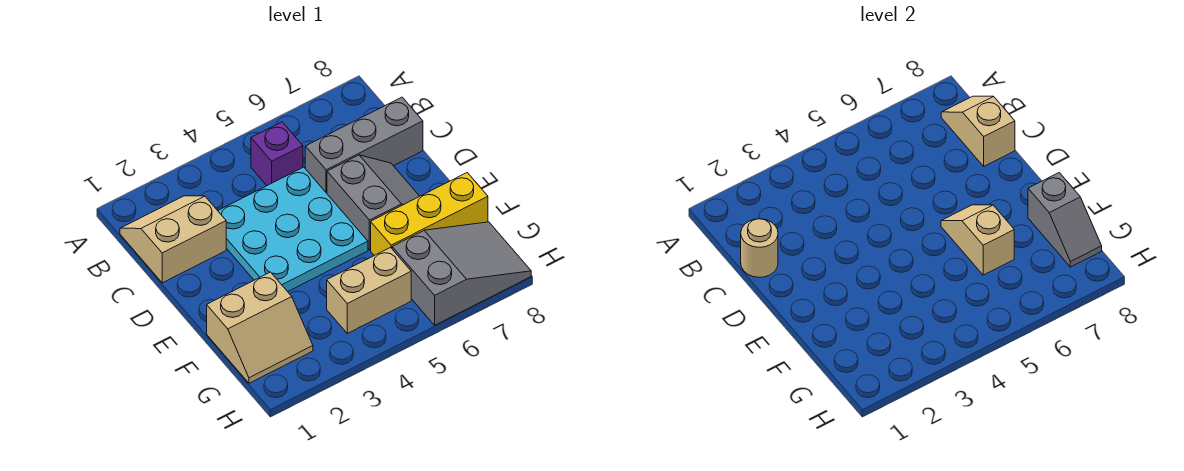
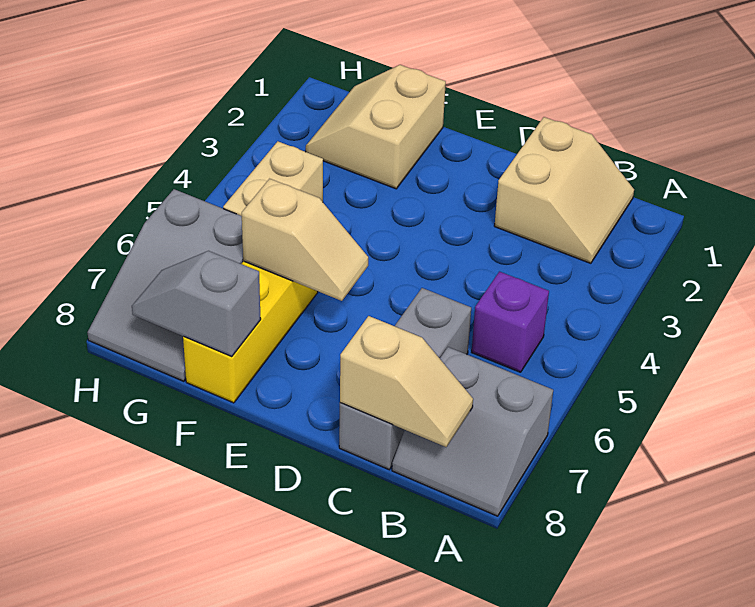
tan 1x1 round brick [741,219,778,277] -> none
cyan 3x3 plate [218,167,368,292] -> none
grey 2x2 slope [327,155,420,250] -> grey 2x2 slope moved to [392,347,553,516]

